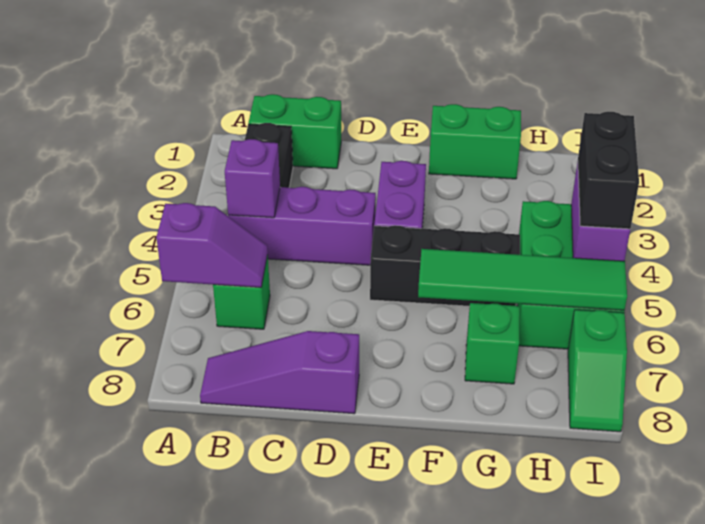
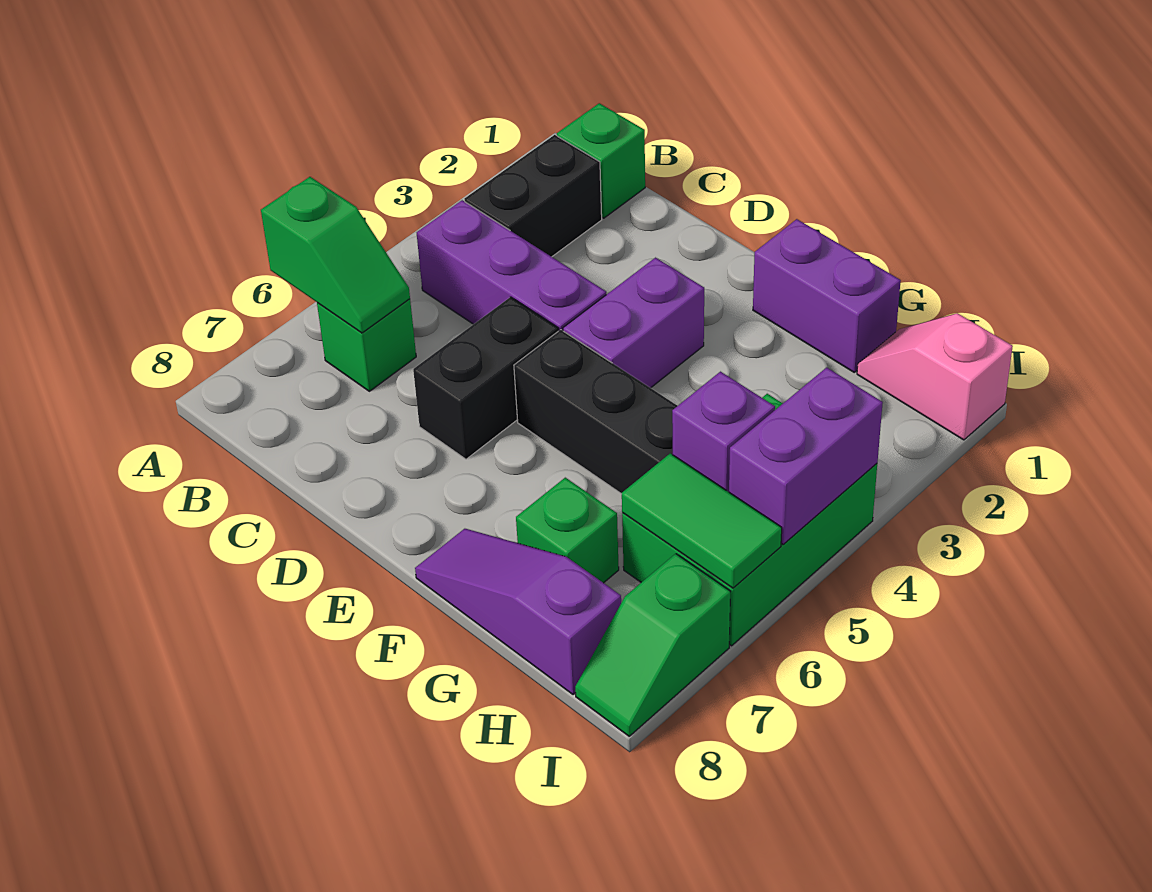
purple 1x2 slope [156,203,268,287] -> green 1x2 slope [261,177,410,333]
green 1x2 brick [249,94,341,169] -> green 1x1 brick [557,103,645,218]
purple 1x1 brick [225,139,280,218] -> purple 1x1 brick moved to [672,372,775,492]
purple 1x3 slope [200,331,359,414] -> purple 1x3 slope moved to [415,529,621,695]
green 1x2 brick [429,104,521,179] -> purple 1x2 brick [753,219,901,372]
green 1x4 tile [418,249,627,310] -> green 1x2 tile [622,453,782,588]
none -> pink 1x2 slope [857,313,1013,440]
black 1x2 brick [578,112,639,229] -> black 1x2 brick moved to [413,297,558,459]

